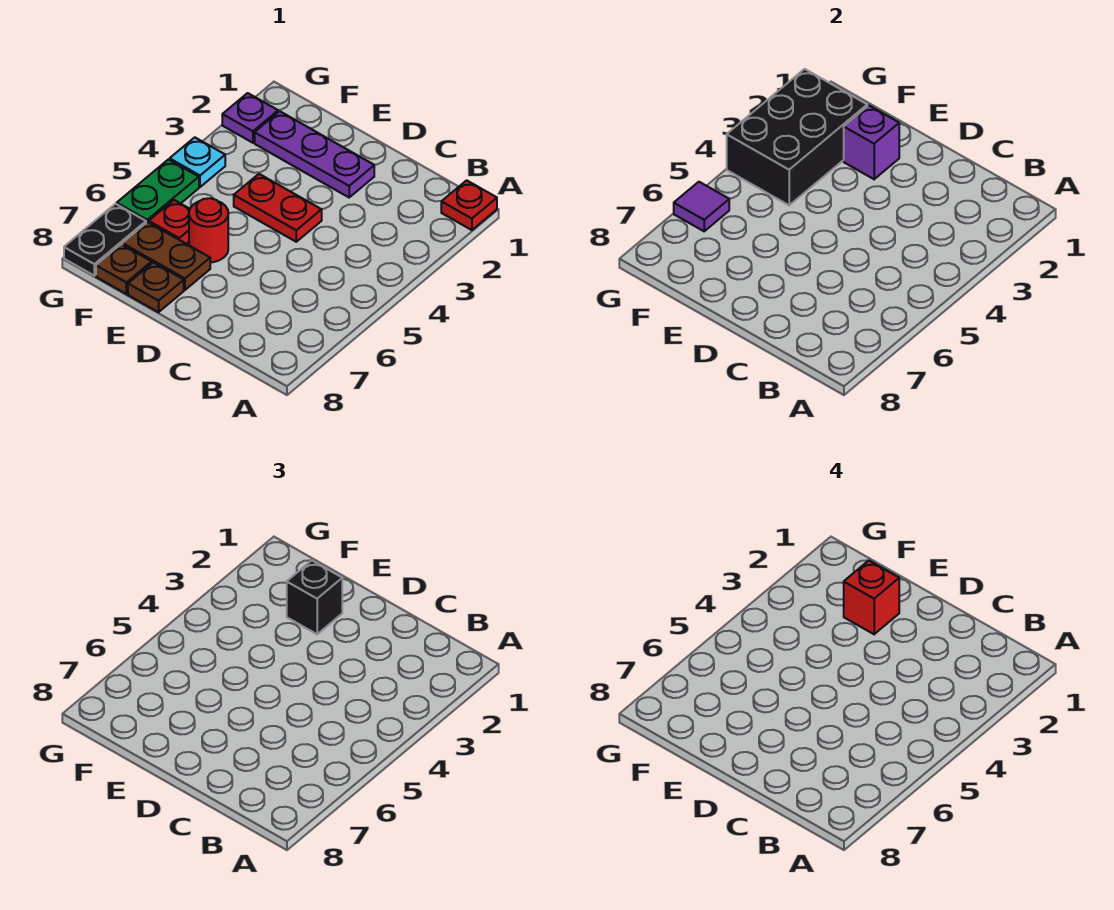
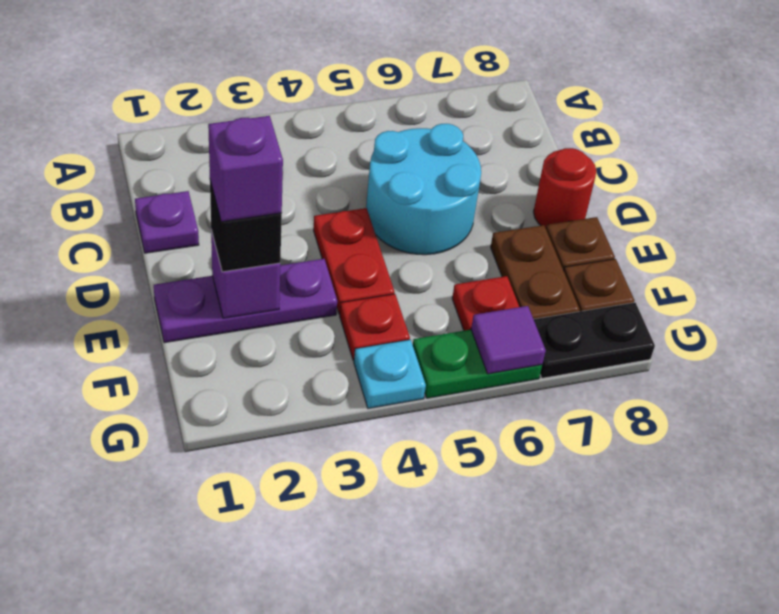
red 1x1 plate [441,180,497,230] -> red 1x1 plate moved to [340,294,410,361]
none -> cyan 2x2 round brick [366,124,481,255]
purple 1x3 plate [255,111,374,197] -> purple 1x3 plate turned to [154,259,337,343]
red 1x1 brick [844,561,899,634] -> purple 1x1 brick [208,116,283,222]
red 1x1 round brick [189,198,228,262] -> red 1x1 round brick moved to [533,148,596,228]
black 2x3 brick [727,69,867,205] -> none
purple 1x1 plate [222,93,278,143] -> purple 1x1 plate moved to [135,191,199,253]

